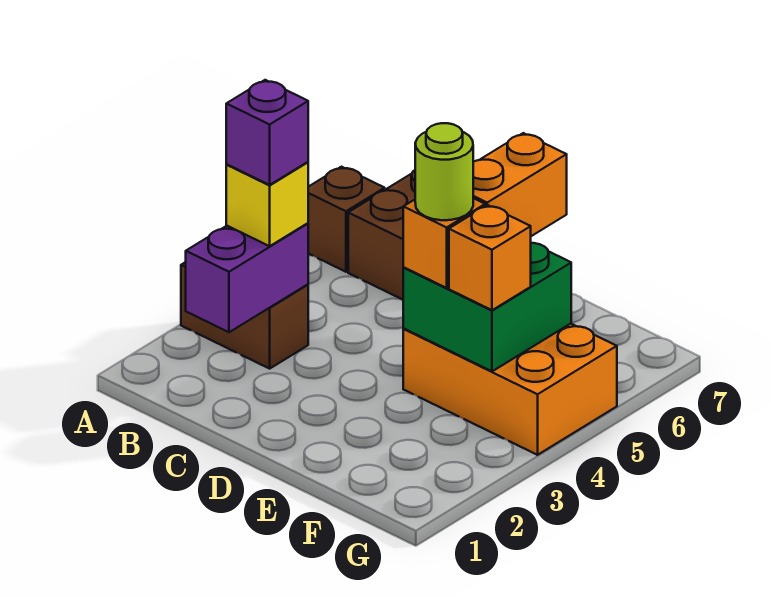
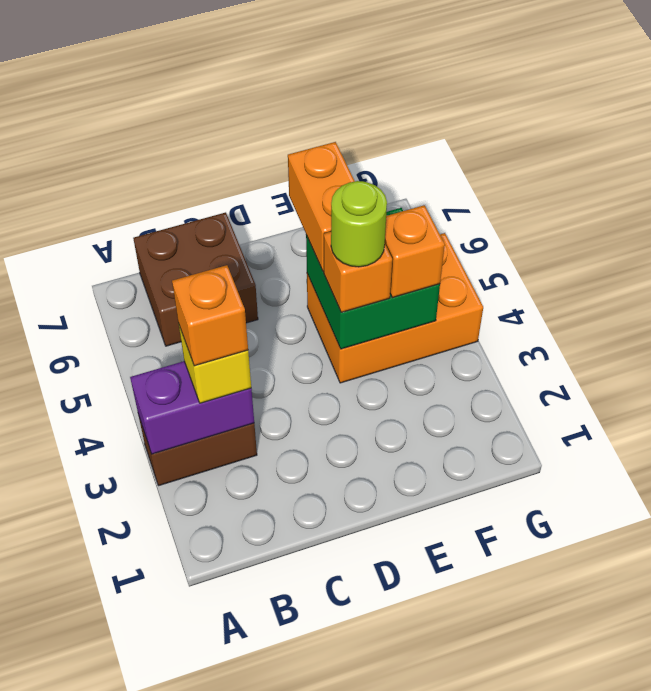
brown 1x1 brick [308,167,385,272] -> none
purple 1x2 brick [186,223,308,332] -> purple 1x2 brick turned to [130,361,254,454]
purple 1x1 brick [226,80,308,185] -> orange 1x1 brick [172,265,248,366]

